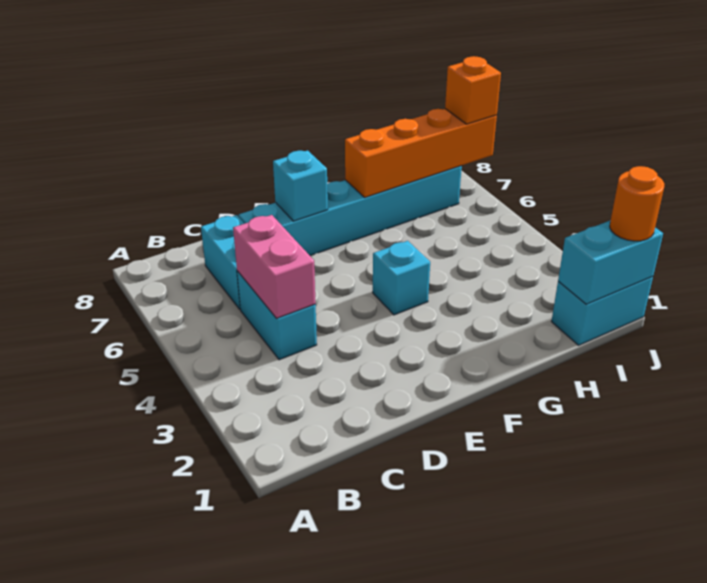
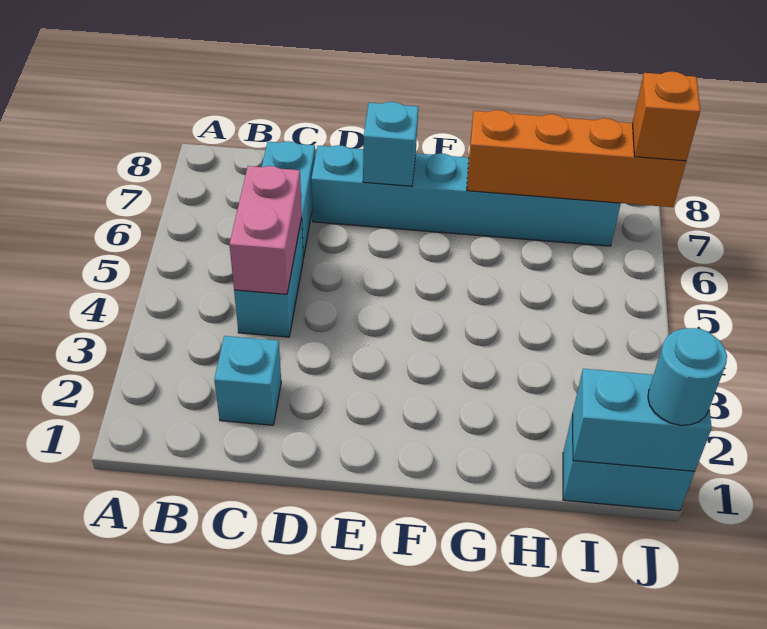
cyan 1x1 brick [373,241,430,315] -> cyan 1x1 brick moved to [214,336,281,425]
orange 1x1 round brick [610,166,664,241] -> cyan 1x1 round brick [648,328,727,425]

